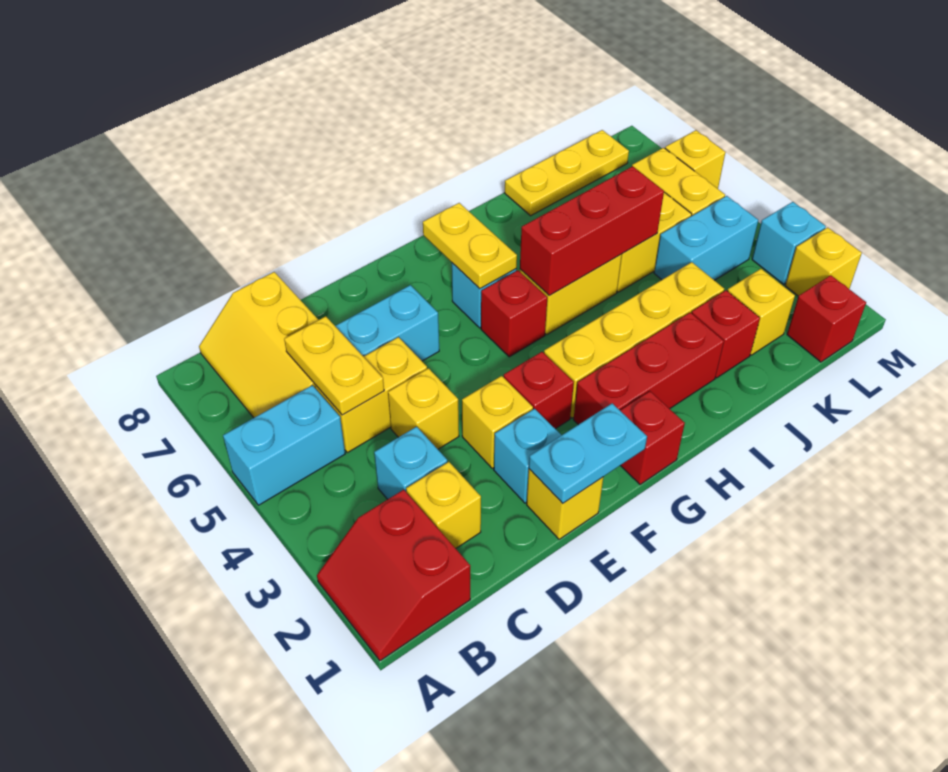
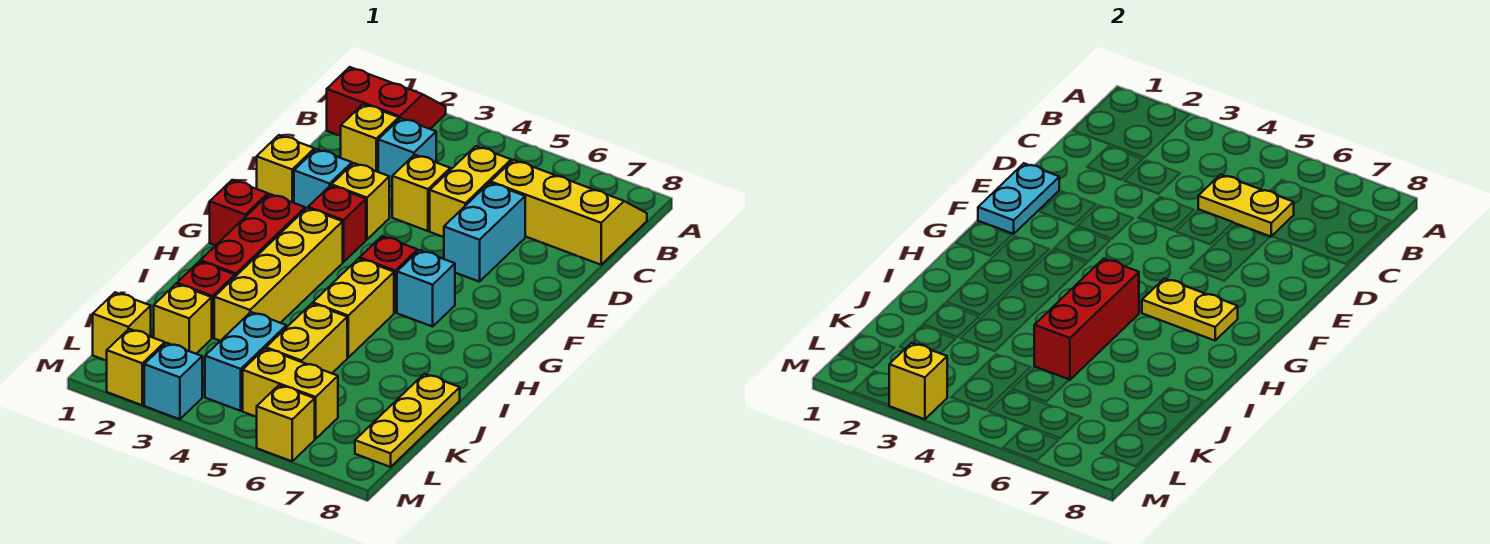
cyan 1x2 brick [223,385,345,505] -> none
red 1x1 brick [787,275,866,362] -> yellow 1x1 brick [93,292,151,361]
none -> yellow 1x1 brick [889,343,947,419]

